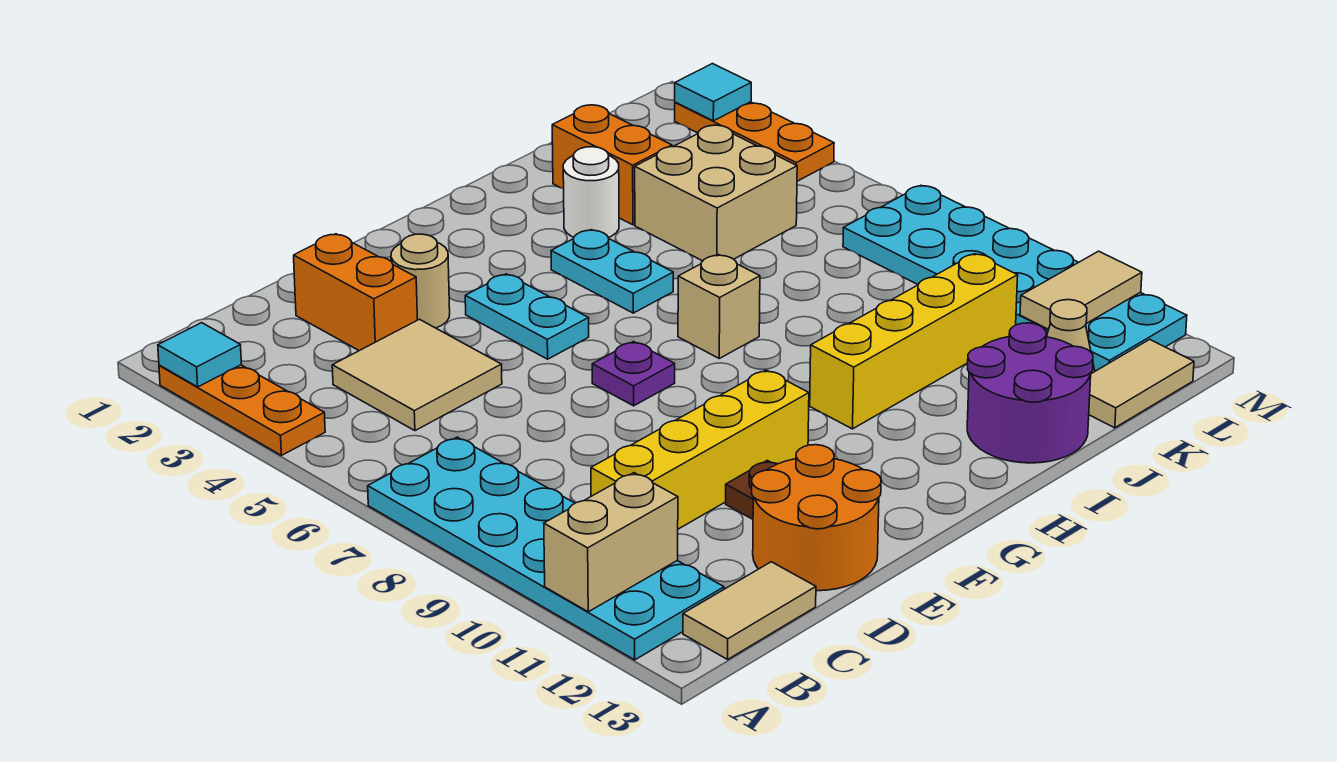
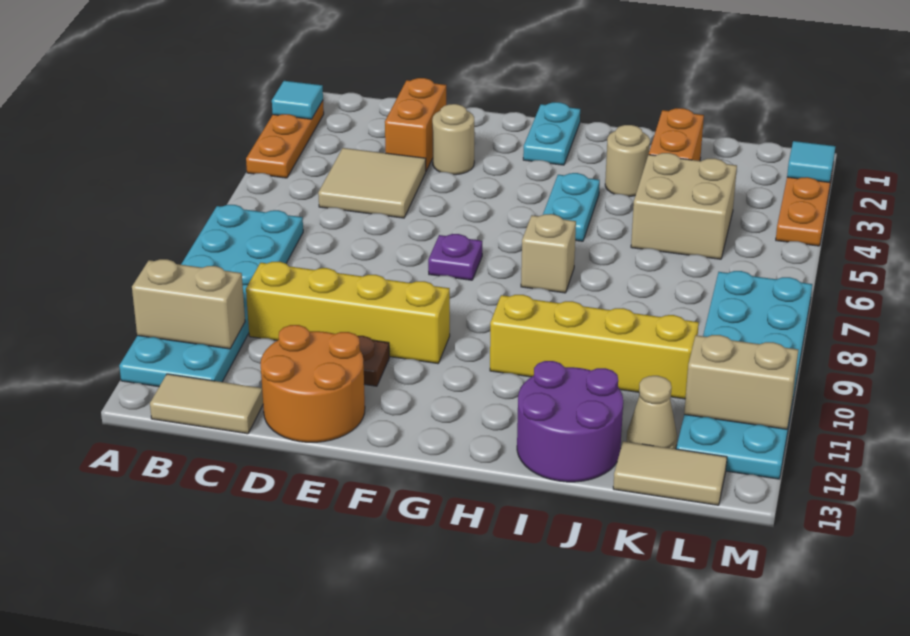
cyan 1x2 plate [465,274,589,359] -> cyan 1x2 plate moved to [523,102,580,165]
white 1x1 round brick [563,147,619,238] -> tan 1x1 round brick [605,125,650,197]
tan 1x2 tile [1020,251,1142,329] -> tan 1x2 brick [684,335,798,429]

